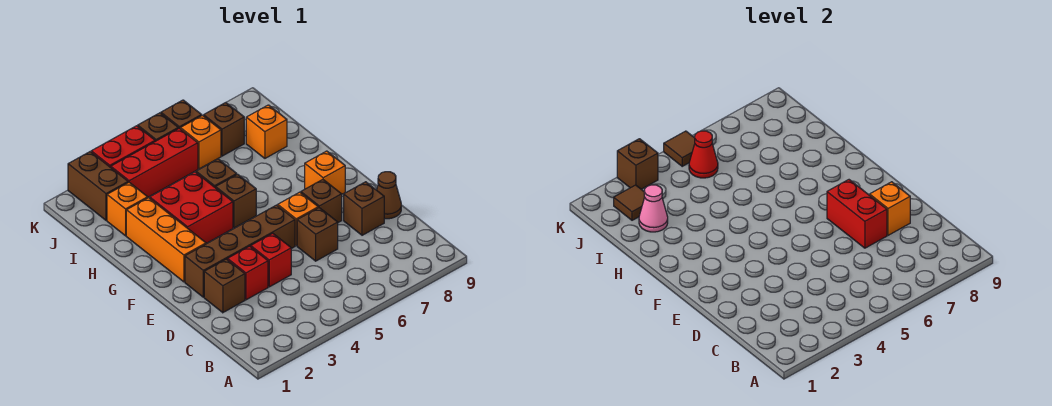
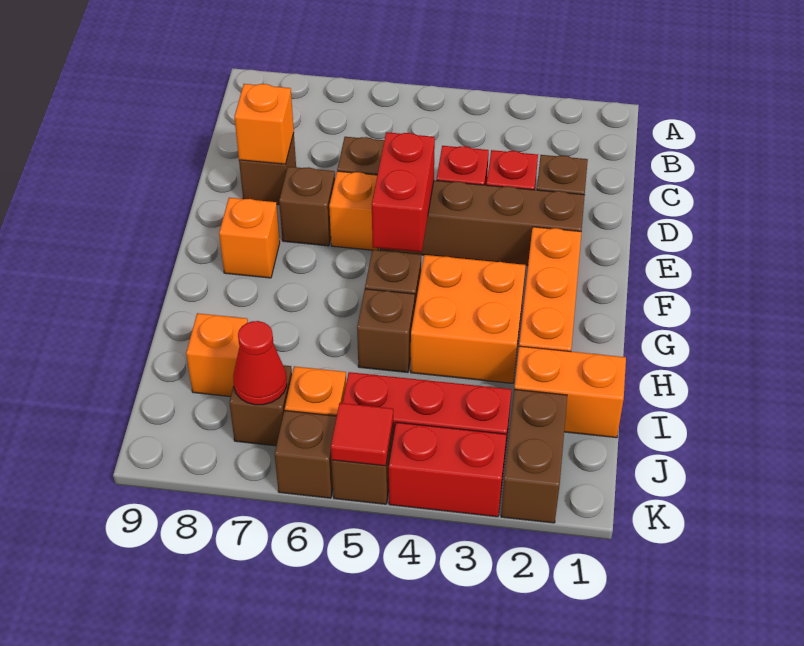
red 1x2 brick [827,180,887,248] -> red 1x2 brick moved to [372,132,435,252]
brown 1x1 cone [377,172,401,219] -> none
red 2x2 brick [150,172,233,243] -> orange 2x2 brick [411,255,526,383]
orange 1x1 brick [107,182,148,236] -> orange 1x2 brick [514,346,626,438]
pink 1x1 cone [639,185,668,232] -> none
brown 1x1 tile [614,185,645,220] -> none
red 1x1 cone [689,131,718,178] -> red 1x1 cone moved to [233,321,287,405]
brown 1x1 brick [617,139,658,189] -> none
brown 1x1 tile [664,131,695,166] -> red 1x1 tile [331,403,393,466]

